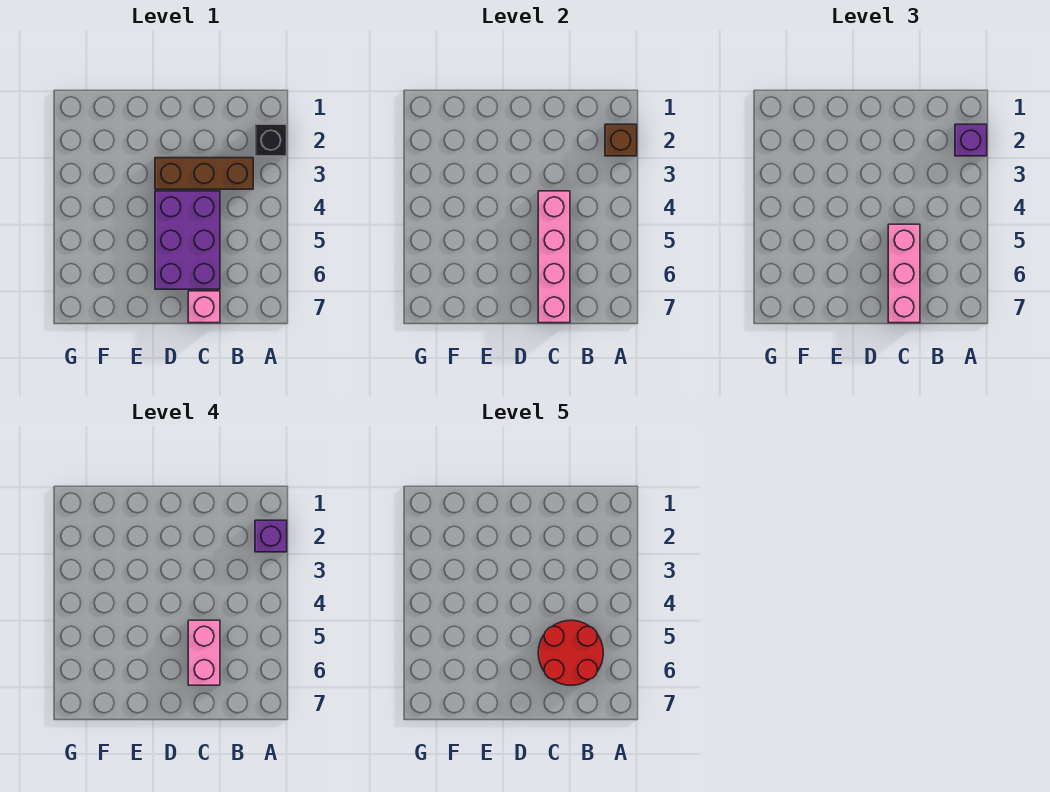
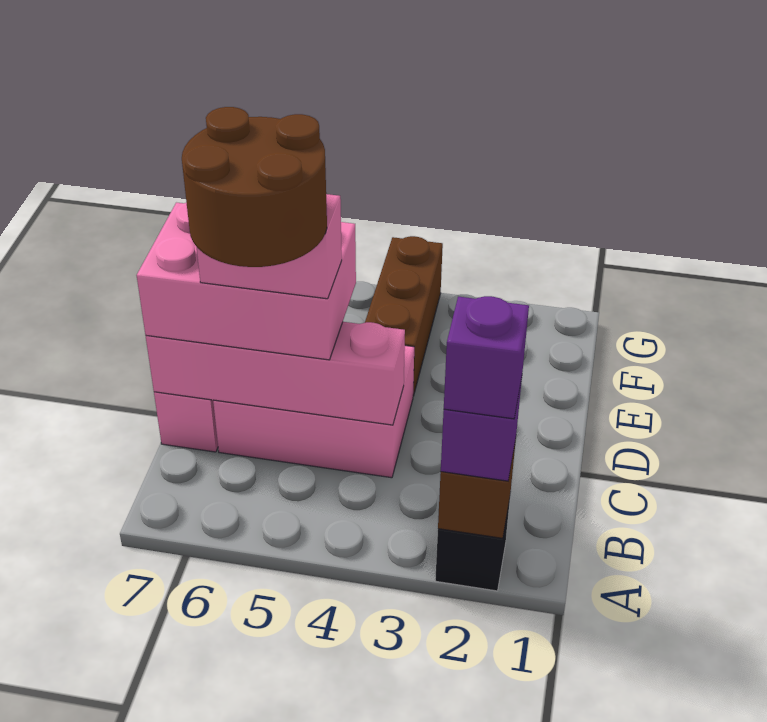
brown 1x3 brick [155,158,253,189] -> brown 1x3 brick moved to [365,236,443,396]
red 2x2 round brick [538,620,603,685] -> brown 2x2 round brick [182,107,327,267]
purple 2x3 brick [155,191,220,289] -> pink 2x3 brick [213,346,414,478]
pink 1x3 brick [888,224,920,323] -> pink 2x3 brick [137,203,356,360]

